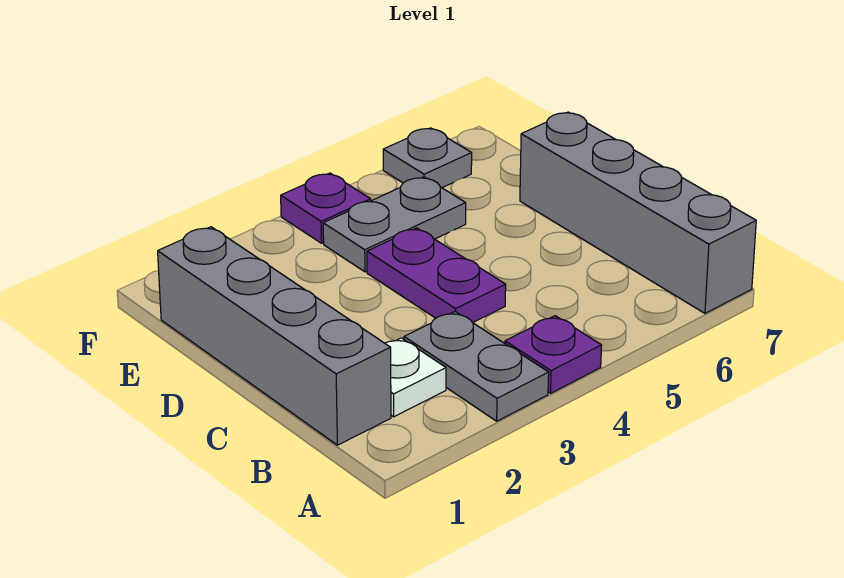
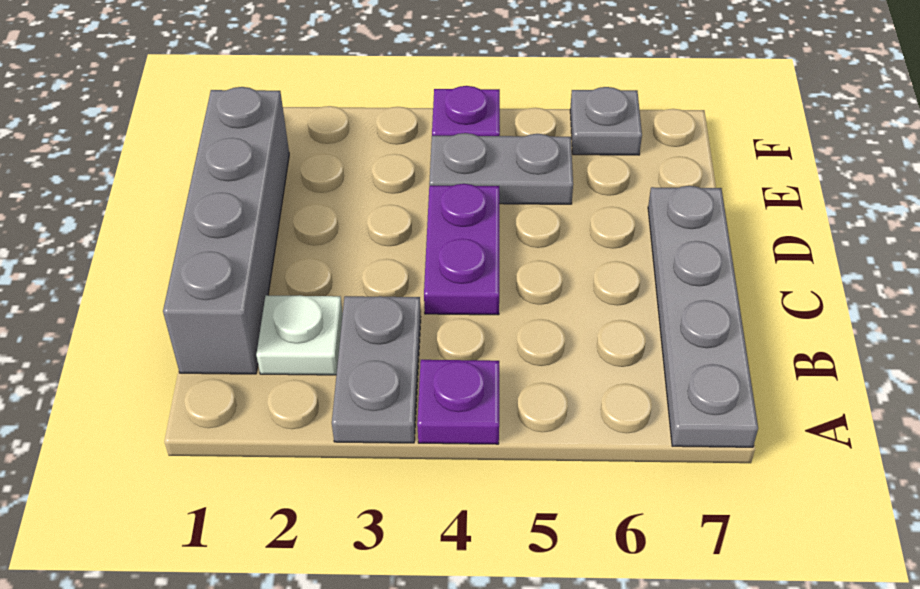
grey 1x4 brick [520,112,756,313] -> grey 1x4 plate [648,186,758,447]

